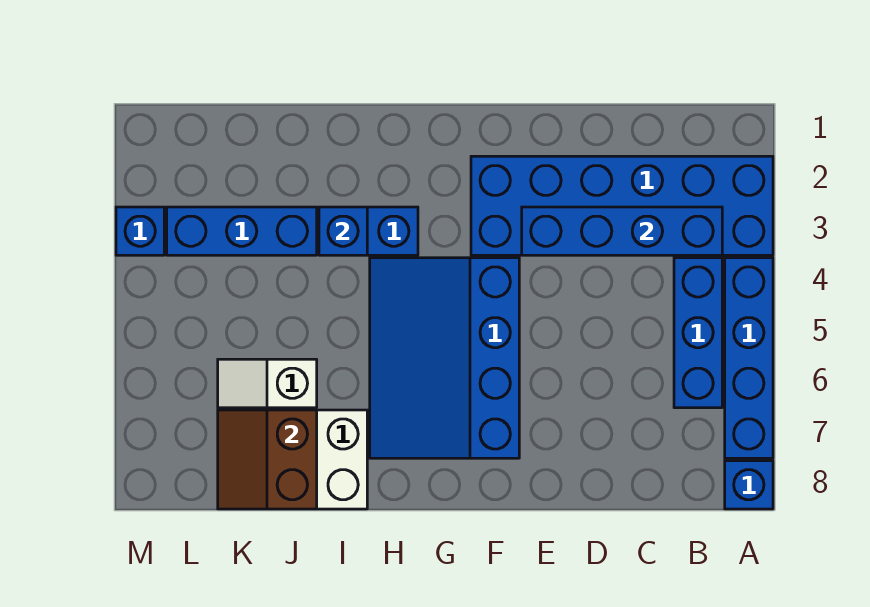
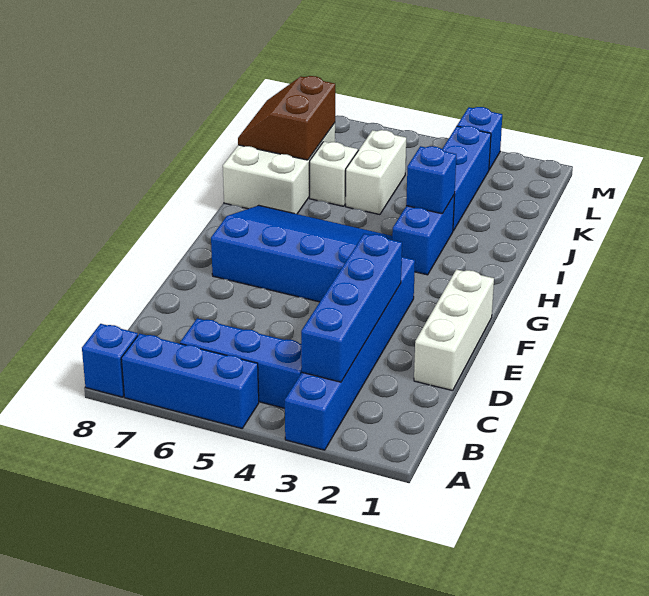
blue 2x6 brick [471,156,773,255] -> blue 1x6 brick [285,257,415,450]
blue 1x4 brick [725,258,773,458] -> blue 1x3 brick [121,334,259,428]
none -> white 1x3 brick [414,269,494,391]
none -> white 1x2 brick [346,130,406,215]
brown 2x2 slope [218,410,317,509] -> brown 2x2 slope turned to [238,76,335,160]

